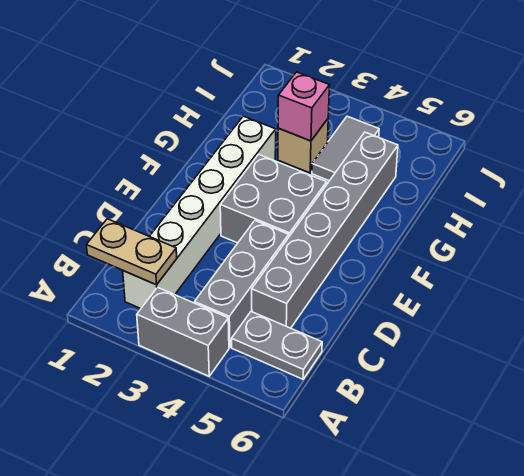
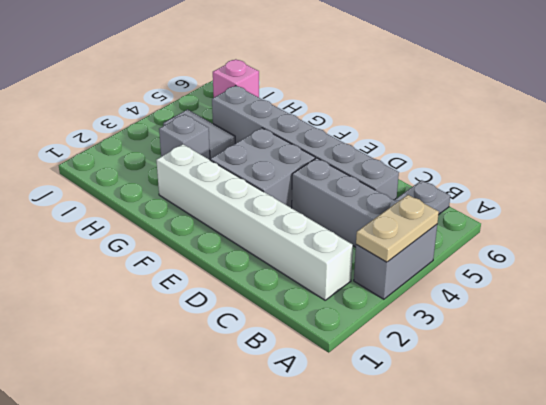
tan 1x2 plate [86,219,177,285] -> tan 1x2 plate moved to [356,195,439,262]
tan 1x1 brick [278,119,328,173] -> grey 1x1 brick [159,114,210,160]
pink 1x1 brick [278,72,329,141] -> pink 1x1 brick moved to [213,59,259,97]

